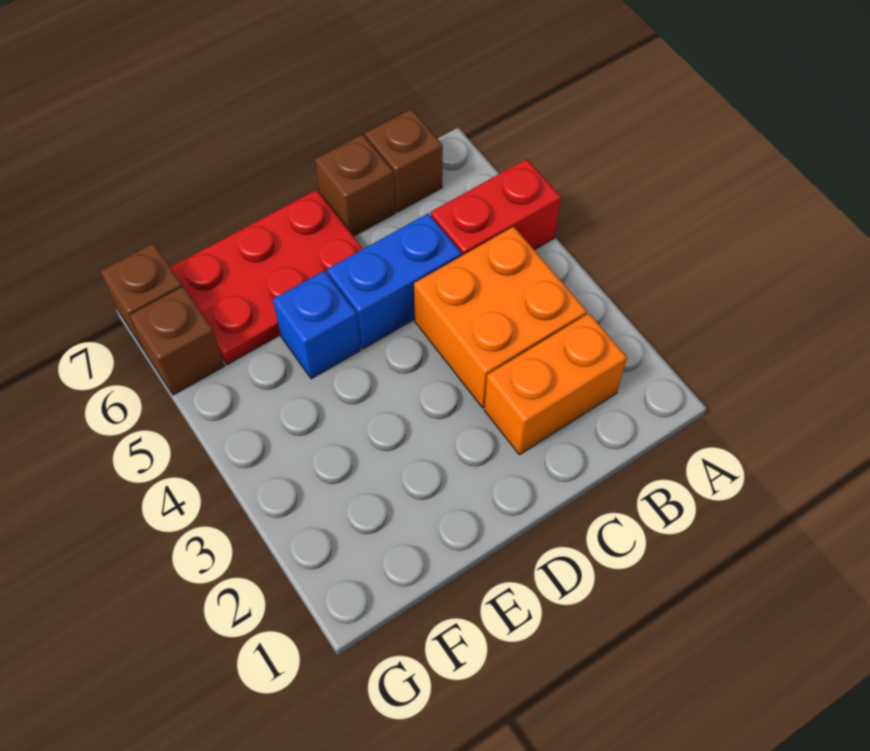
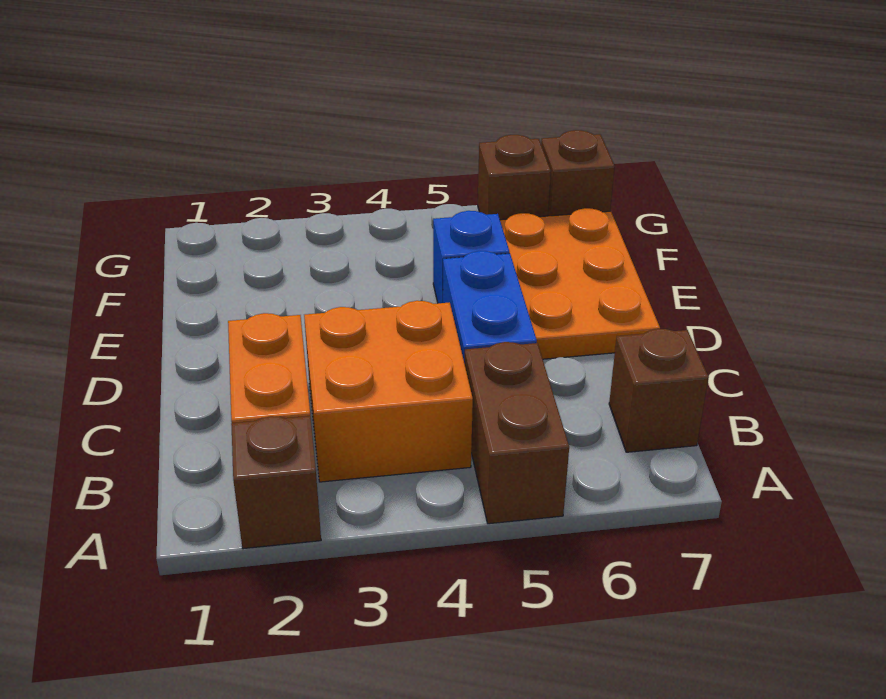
red 1x2 brick [431,159,561,256] -> brown 1x2 brick [465,342,569,524]
brown 1x1 brick [315,134,395,236] -> brown 1x1 brick moved to [231,416,321,549]
red 2x3 plate [170,190,363,365] -> orange 2x3 plate [500,208,660,359]

